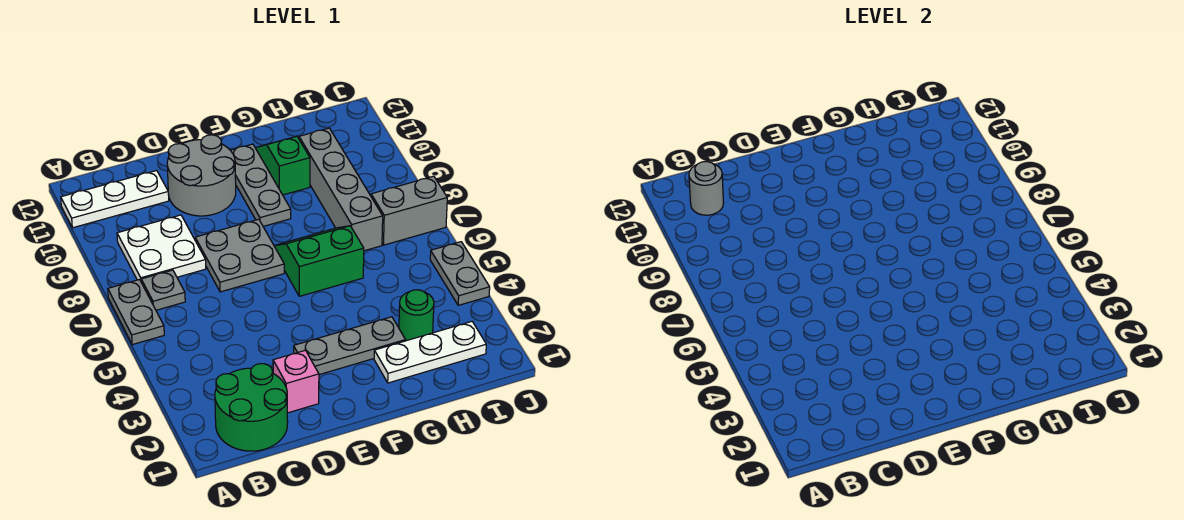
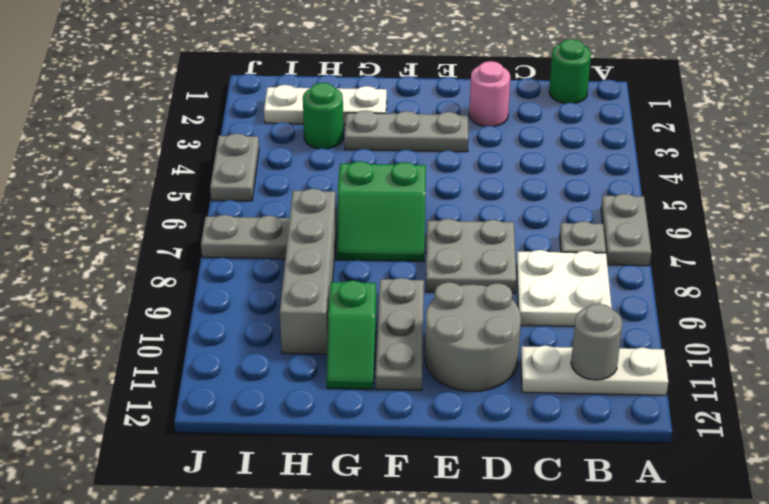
green 2x2 round brick [215,364,288,451] -> green 1x1 round brick [549,39,591,103]
pink 1x1 brick [273,350,319,413] -> pink 1x1 round brick [469,61,510,127]
grey 1x2 brick [371,176,447,245] -> grey 1x2 plate [201,215,290,259]

